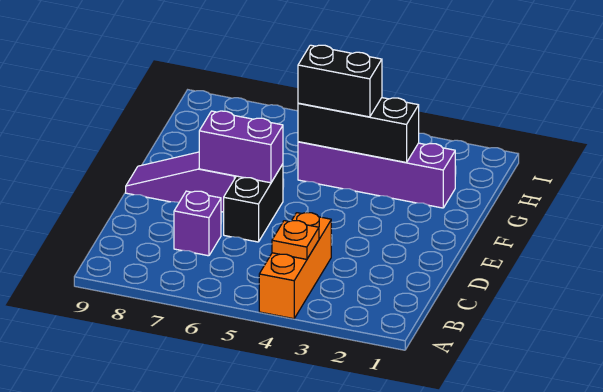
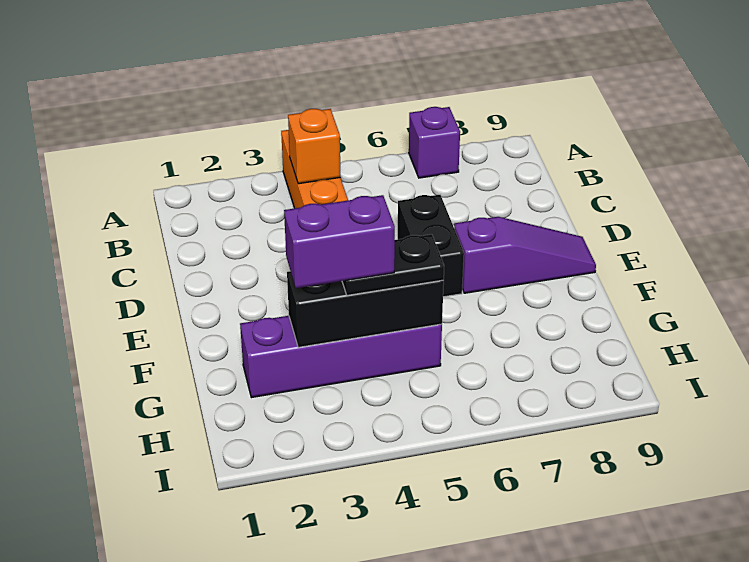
orange 1x1 plate [272,221,319,259] -> orange 1x1 brick [288,109,341,184]
purple 1x1 brick [174,191,221,256] -> purple 1x1 brick moved to [409,107,460,178]
purple 1x2 brick [199,111,283,183] -> purple 1x2 brick moved to [284,195,395,288]
black 1x2 brick [298,45,382,117] -> black 1x2 plate [342,234,444,295]

